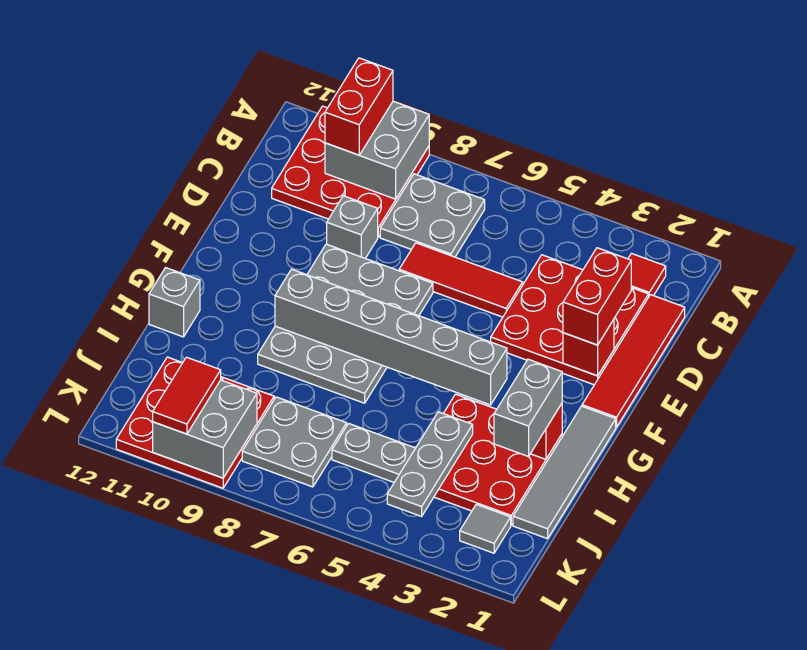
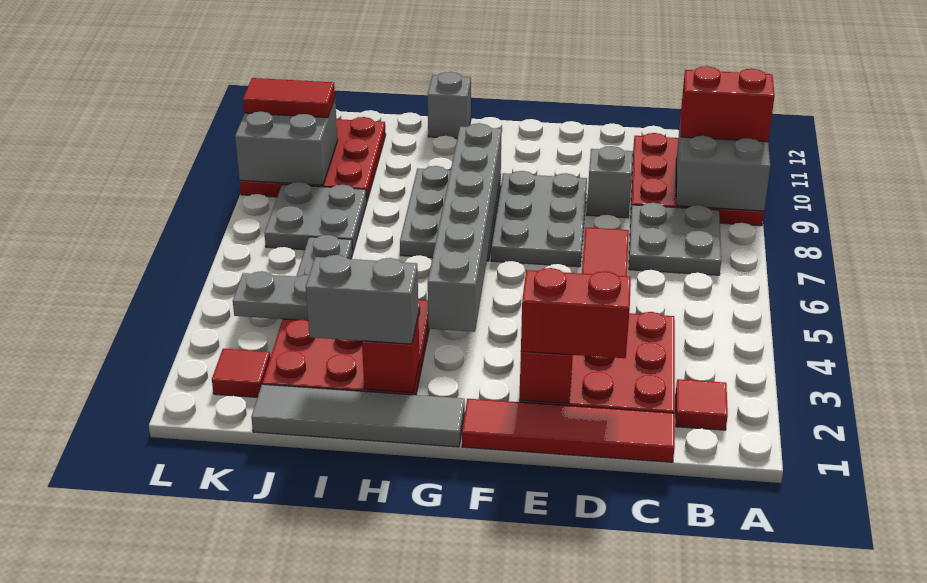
grey 1x1 tile [460,504,511,553] -> red 1x1 tile [212,349,270,397]

